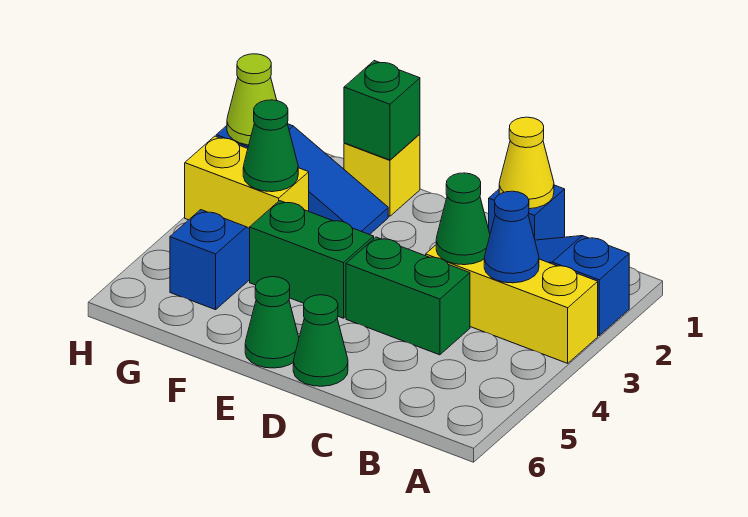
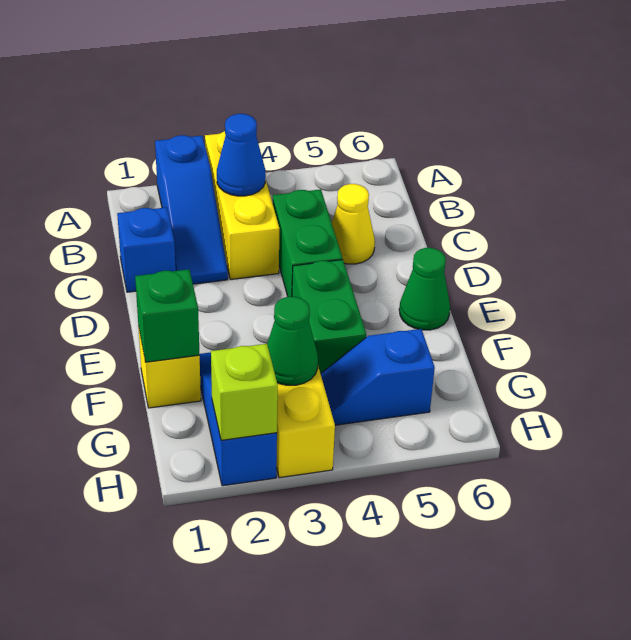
yellow 1x1 cone [499,117,554,209] -> yellow 1x1 cone moved to [332,184,375,264]
green 1x1 cone [436,173,490,265] -> none
green 1x1 cone [293,295,348,386] -> none
lime 1x1 cone [227,54,277,145] -> lime 1x1 brick [211,344,278,440]

